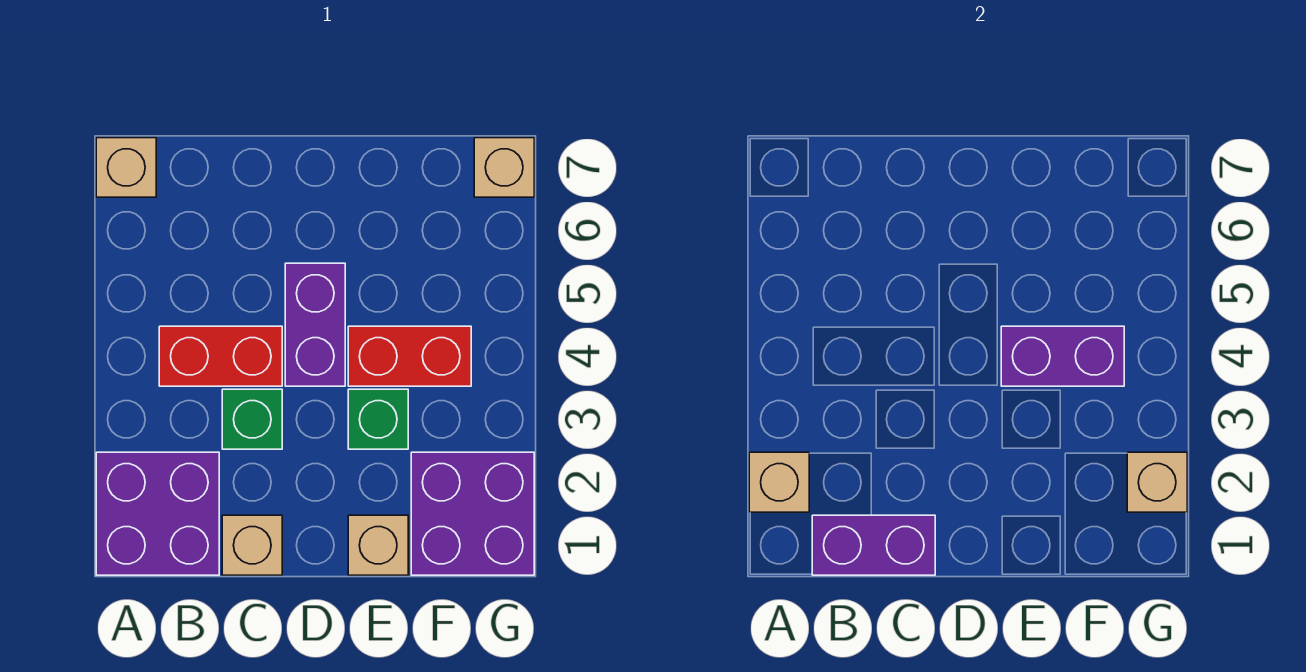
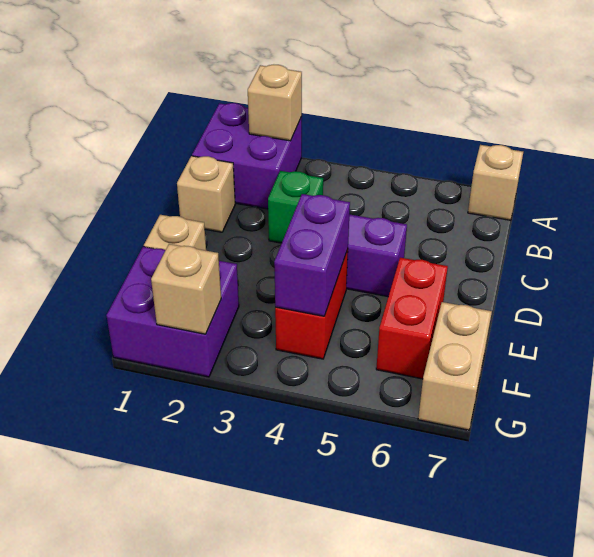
purple 1x2 brick [812,515,935,575] -> none
red 1x2 brick [159,326,282,386] -> red 1x2 brick moved to [376,258,448,379]
green 1x1 brick [348,389,408,449] -> none
tan 1x1 brick [474,138,534,197] -> tan 1x2 brick [418,302,492,430]

